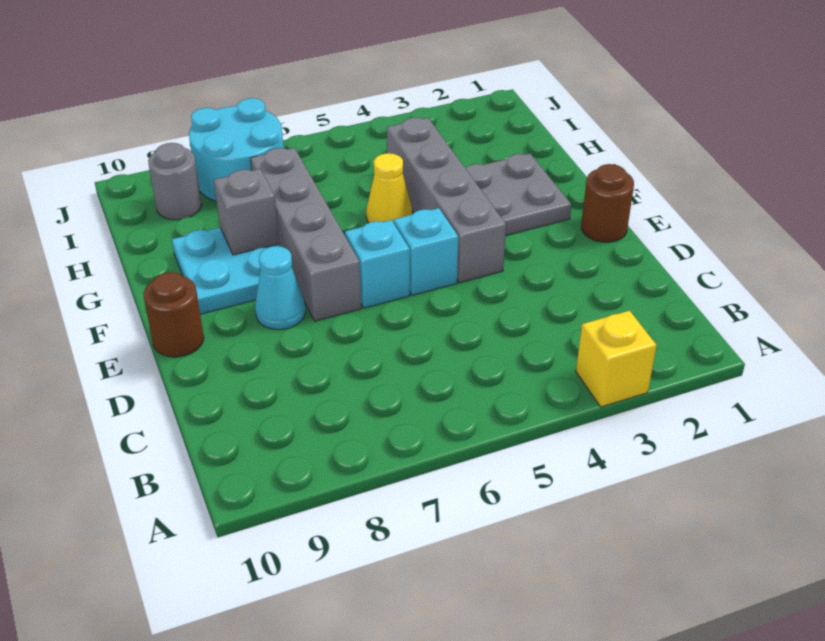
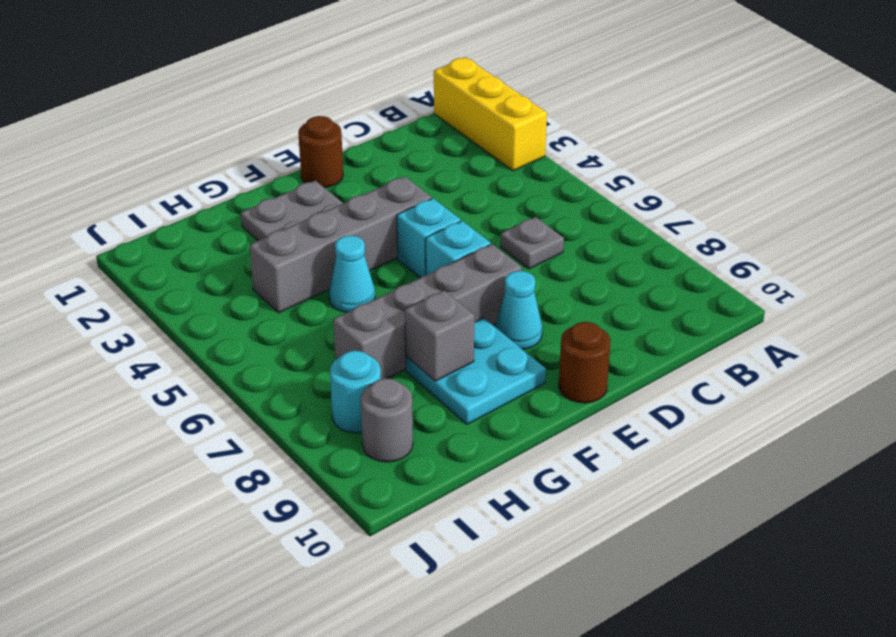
yellow 1x1 brick [576,311,657,407] -> yellow 1x3 brick [434,58,547,171]
none -> grey 1x1 plate [501,217,564,269]
yellow 1x1 cone [366,153,412,223] -> cyan 1x1 cone [329,236,375,312]
cyan 2x2 round brick [189,98,284,202] -> cyan 1x1 round brick [330,351,381,433]

